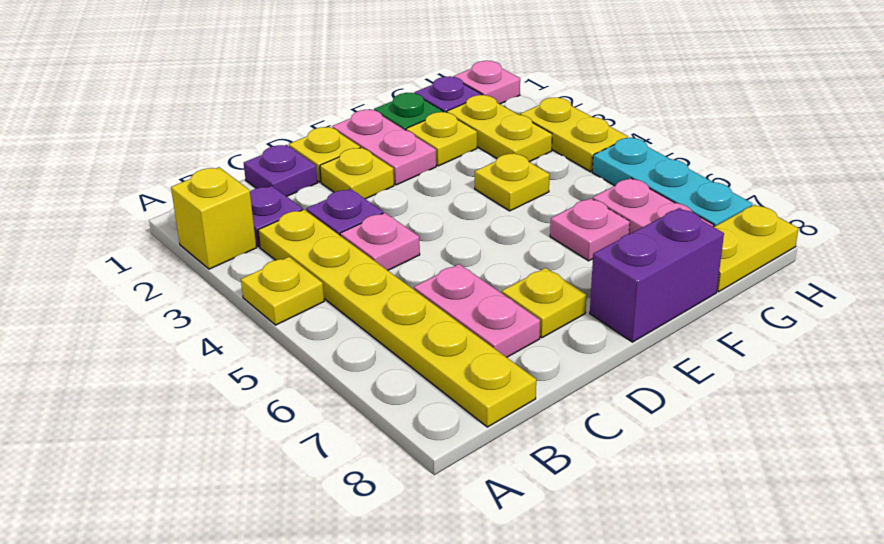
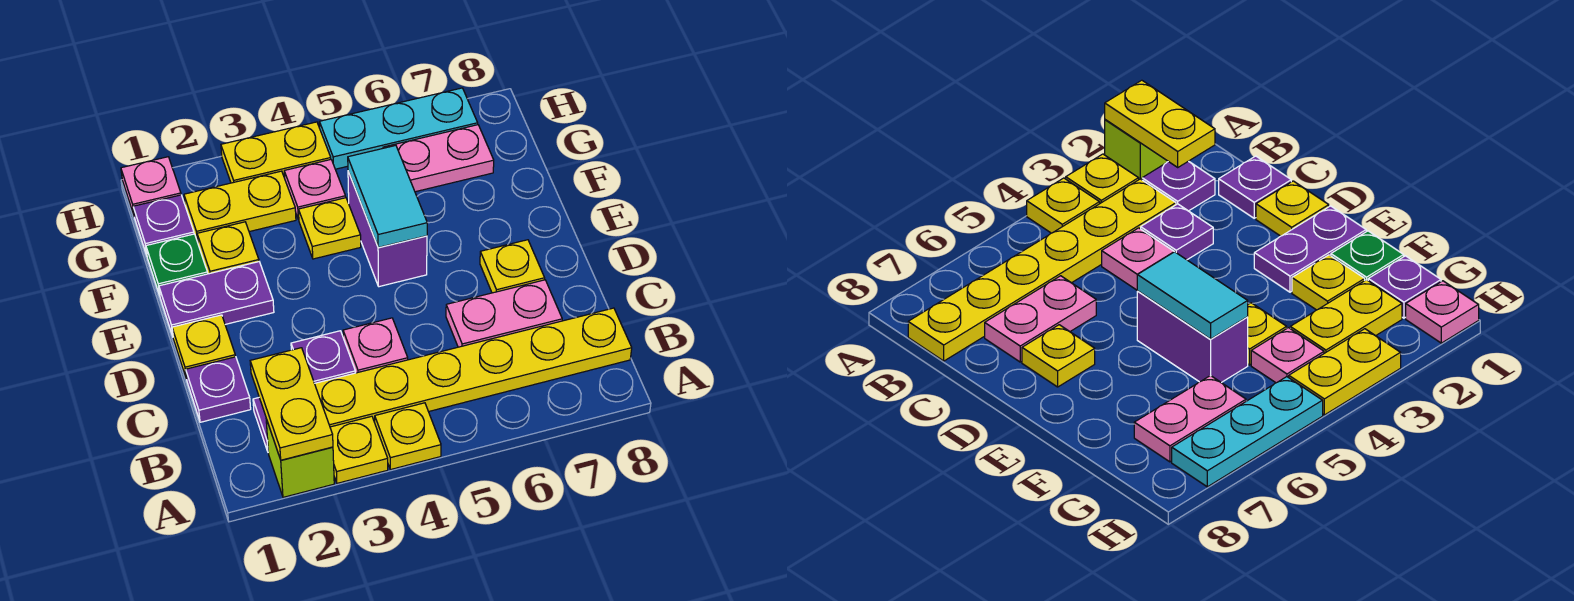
yellow 1x1 brick [171,167,256,269] -> lime 1x1 brick [266,419,334,497]
yellow 1x1 plate [320,148,394,199] -> yellow 1x1 plate moved to [330,416,388,483]
pink 1x2 plate [332,110,436,185] -> purple 1x2 plate [159,262,274,336]
none -> cyan 1x2 tile [348,145,427,248]
purple 1x2 brick [590,208,724,342] -> purple 1x2 brick moved to [348,172,427,287]
pink 1x1 plate [550,198,630,261] -> pink 1x1 plate moved to [284,160,346,220]
yellow 1x2 plate [714,205,799,292] -> yellow 1x2 plate moved to [250,348,333,460]

